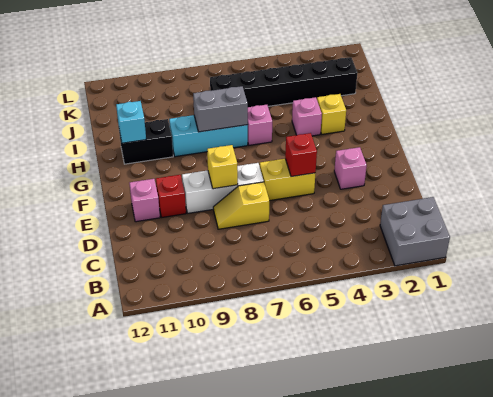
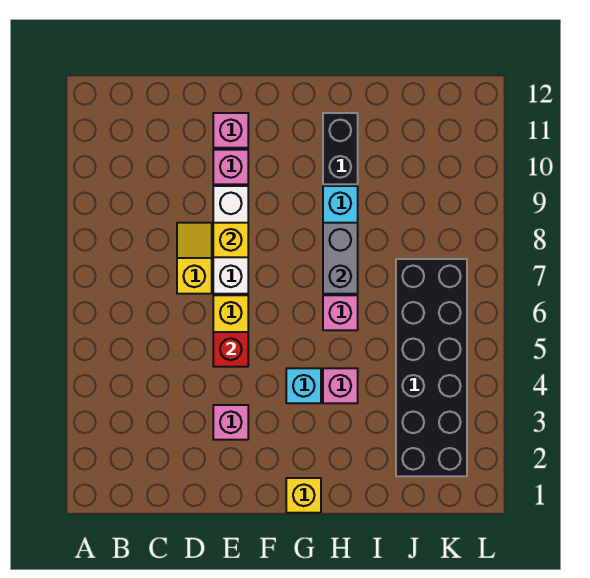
grey 2x2 brick [380,197,450,266] -> none
red 1x1 brick [156,175,186,217] -> pink 1x1 brick [213,150,248,184]
yellow 1x1 brick [317,94,346,134] -> yellow 1x1 brick moved to [286,478,321,513]
cyan 1x1 brick [116,101,146,143] -> cyan 1x1 brick moved to [286,368,321,403]
black 1x6 brick [210,57,357,107] -> black 2x6 brick [396,259,467,476]

